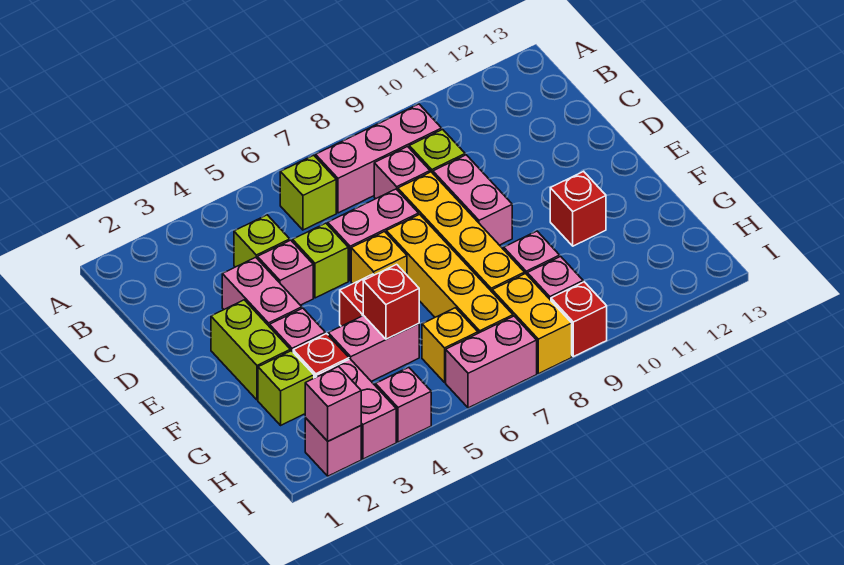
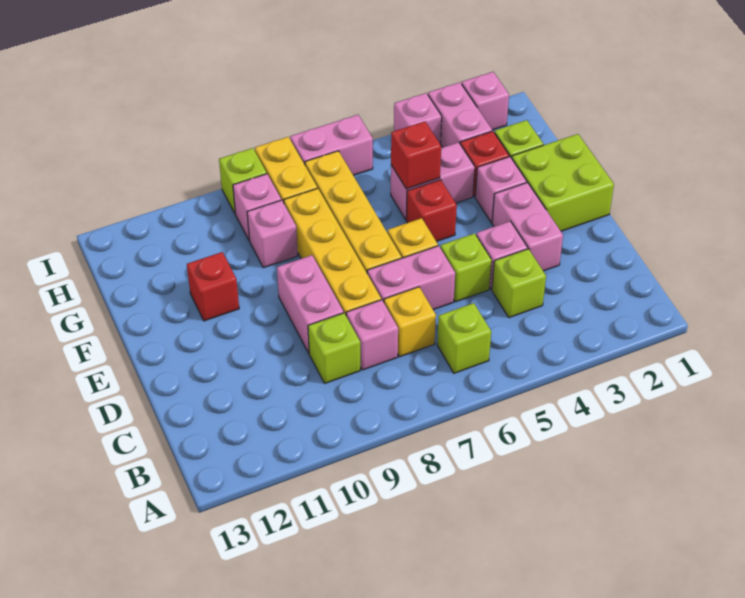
pink 1x3 brick [316,104,442,213] -> none
lime 1x2 brick [211,300,290,400] -> lime 2x2 brick [512,134,614,231]
yellow 1x1 brick [422,308,478,382] -> yellow 1x1 brick moved to [384,287,436,357]
pink 1x1 brick [305,366,361,441] -> none
red 1x1 brick [551,282,607,357] -> lime 1x1 brick [219,148,267,213]

